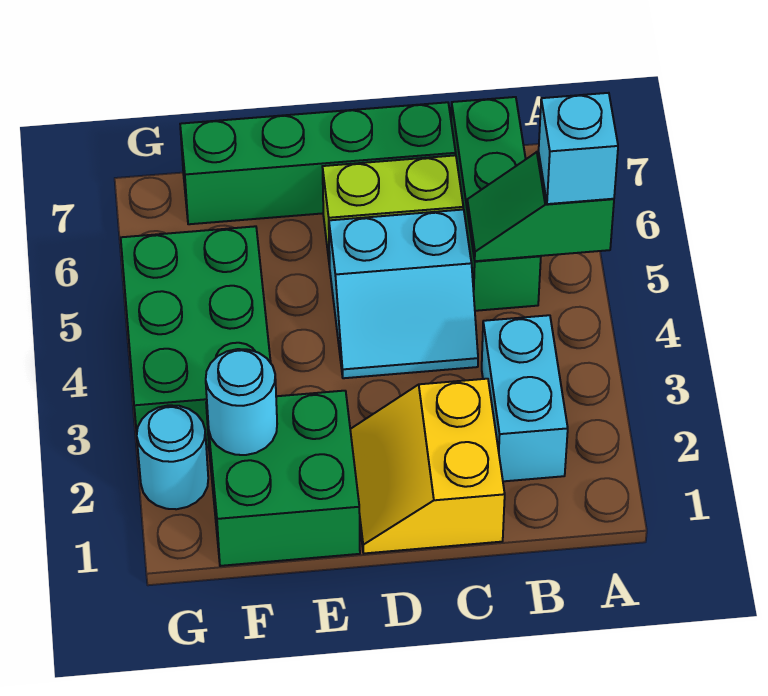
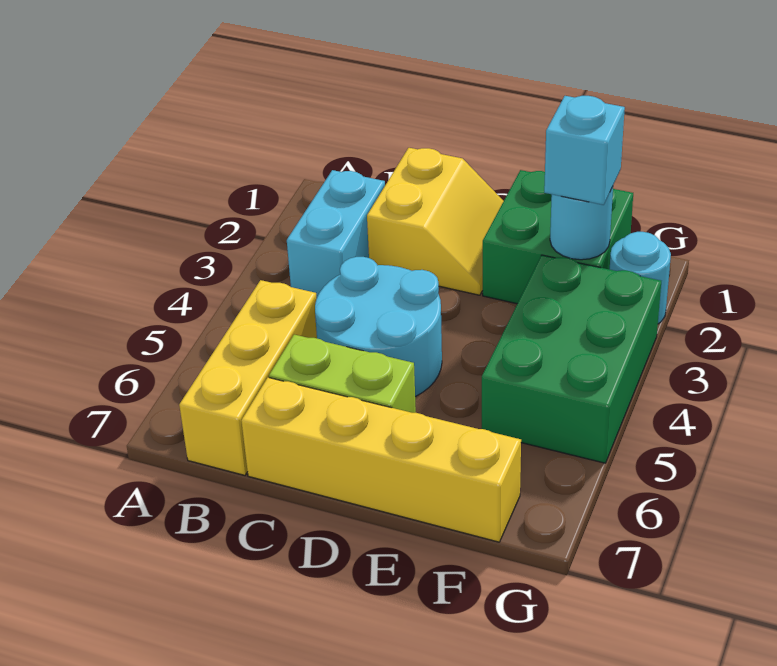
green 1x2 slope [467,152,614,261] -> none
cyan 1x1 brick [539,93,618,204] -> cyan 1x1 brick moved to [544,96,625,205]
green 1x3 brick [451,97,541,311] -> yellow 1x3 brick [179,280,317,475]
cyan 2x2 slope [329,210,478,378] -> cyan 2x2 round brick [315,257,442,397]
green 1x4 brick [180,102,456,224] -> yellow 1x4 brick [241,377,521,542]

